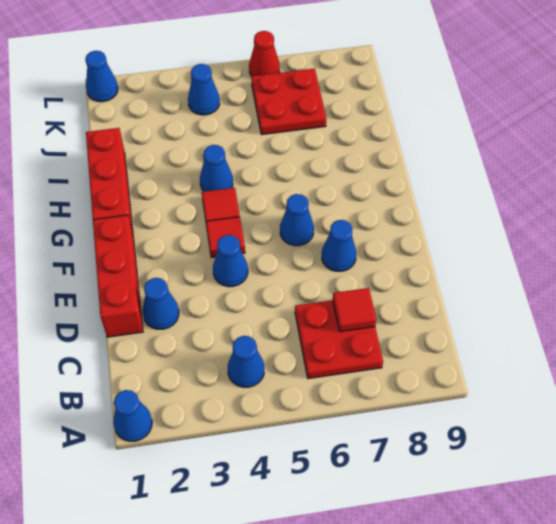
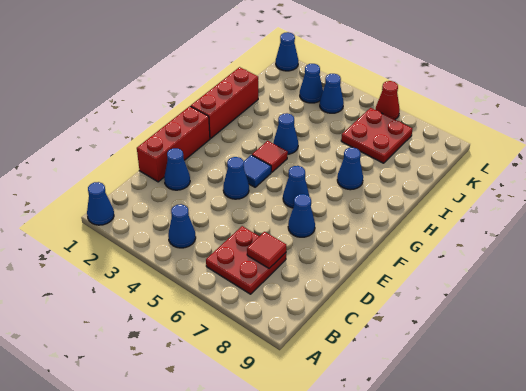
red 1x1 tile [206,217,245,258] -> blue 1x1 tile [244,155,271,187]
none -> blue 1x1 cone [337,147,363,190]
none -> blue 1x1 cone [300,64,323,103]

